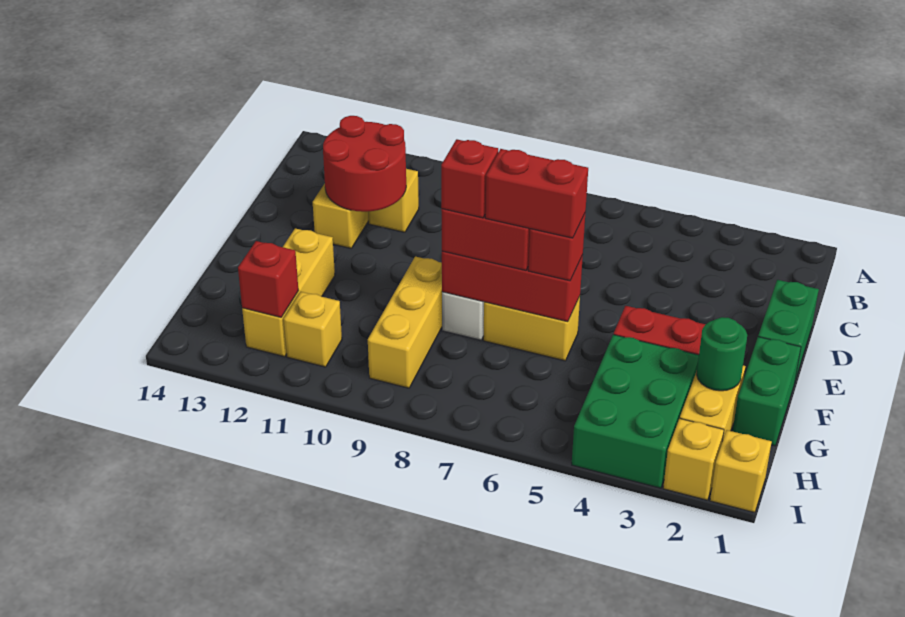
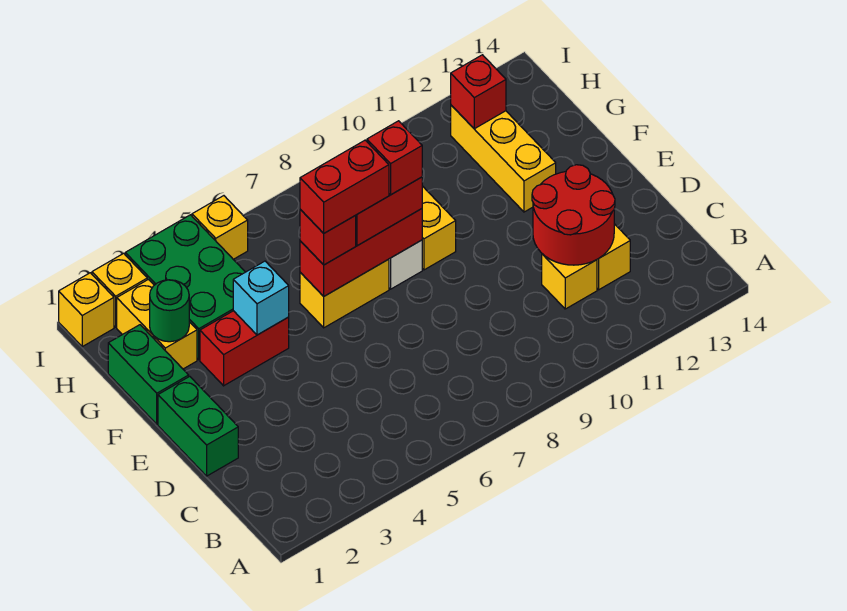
none -> cyan 1x1 brick [233,261,289,335]
yellow 1x1 brick [284,292,342,367] -> yellow 1x1 brick moved to [192,196,248,259]

